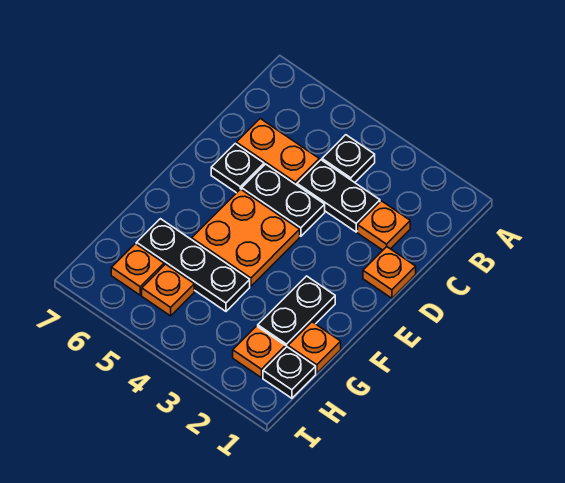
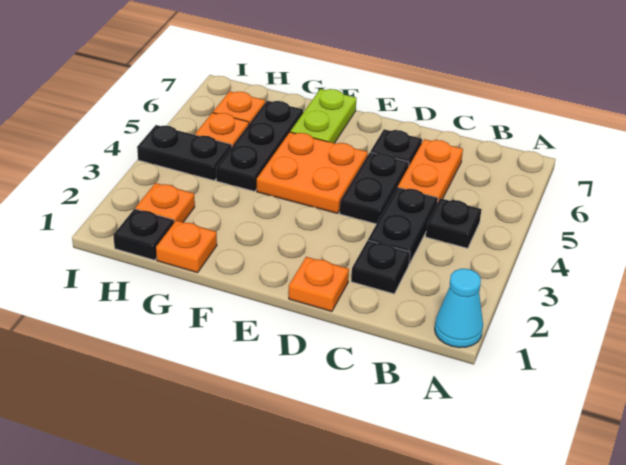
none -> cyan 1x1 cone [435,269,483,348]
orange 1x1 plate [358,201,410,250] -> black 1x1 plate [351,241,410,294]
black 1x2 plate [258,276,335,348] -> black 1x2 plate moved to [137,125,232,181]
none -> lime 1x2 plate [290,89,356,143]

